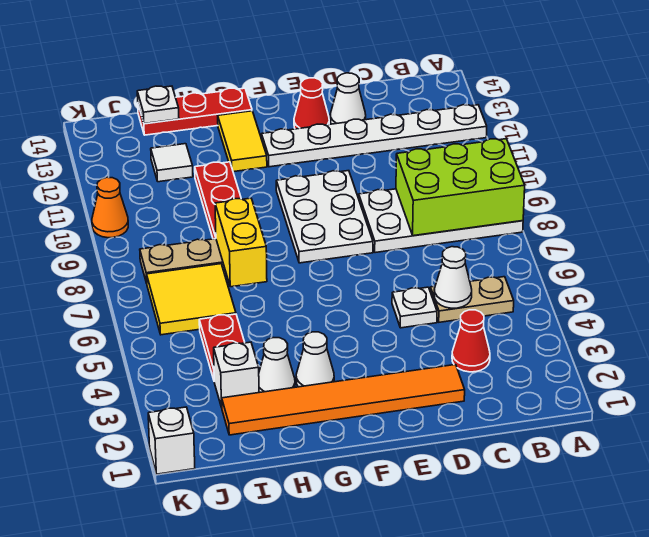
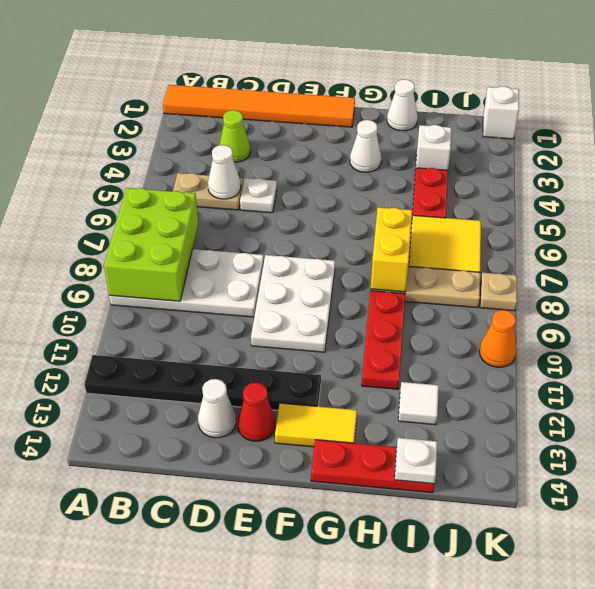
lime 2x3 brick [396,139,525,236] -> lime 2x3 brick turned to [104,188,198,301]
white 1x6 plate [262,105,487,167] -> black 1x6 plate [84,355,321,410]
red 1x1 cone [452,310,490,372] -> lime 1x1 cone [219,110,250,162]
orange 1x6 tile [222,365,465,435] -> orange 1x6 tile moved to [163,85,355,127]
yellow 1x2 tile [218,111,267,172] -> yellow 1x2 tile turned to [275,403,357,447]
white 1x1 cone [259,338,295,393] -> white 1x1 cone moved to [387,79,418,131]
none -> tan 1x1 plate [480,273,517,311]

